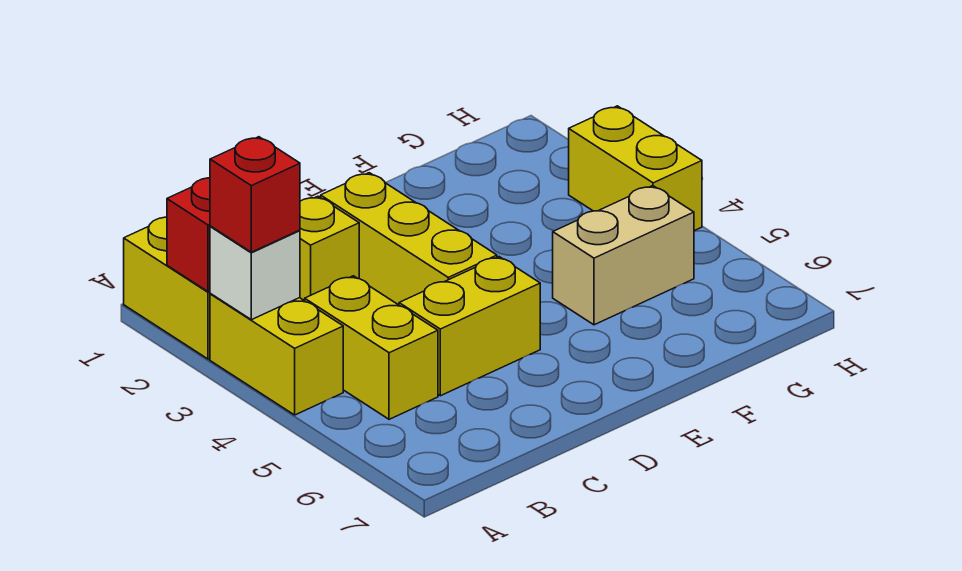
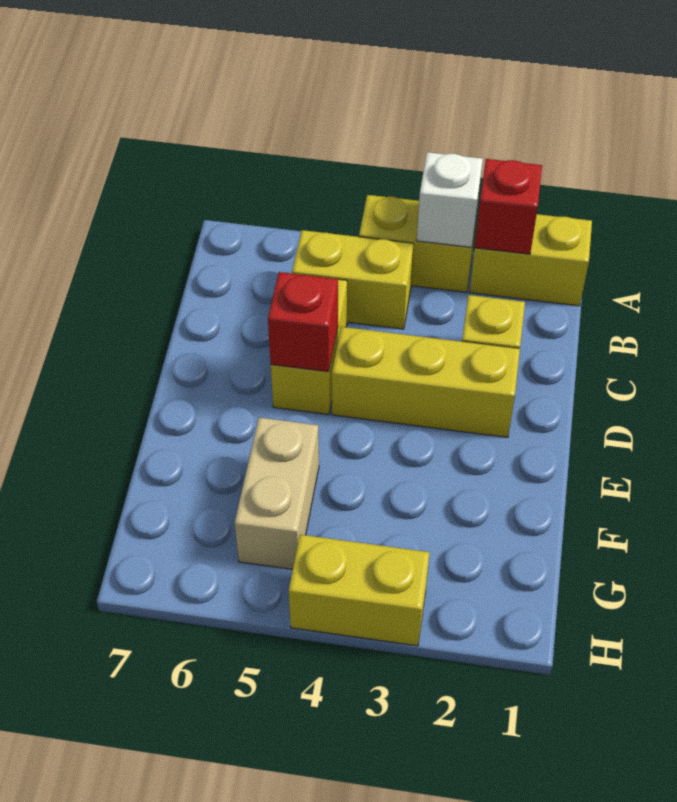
red 1x1 brick [210,137,300,252] -> red 1x1 brick moved to [268,272,338,372]

